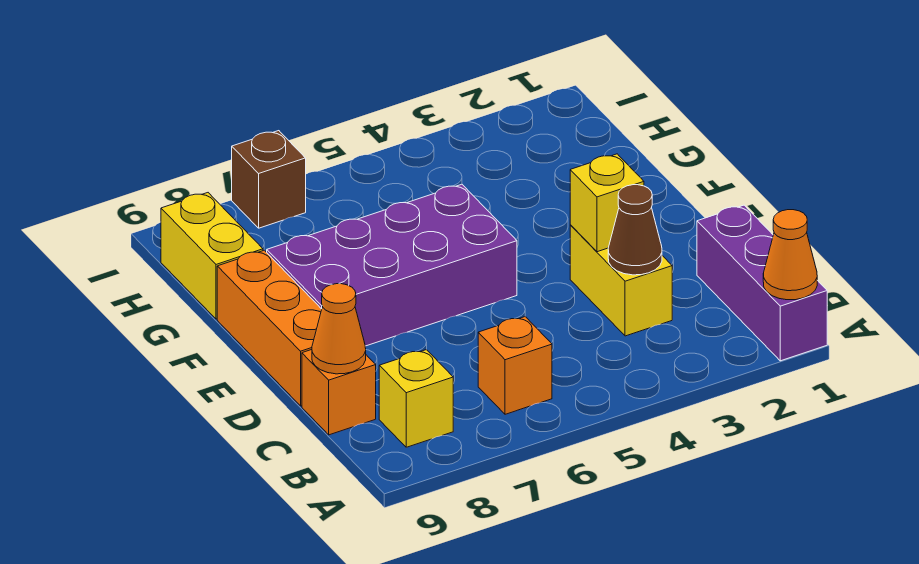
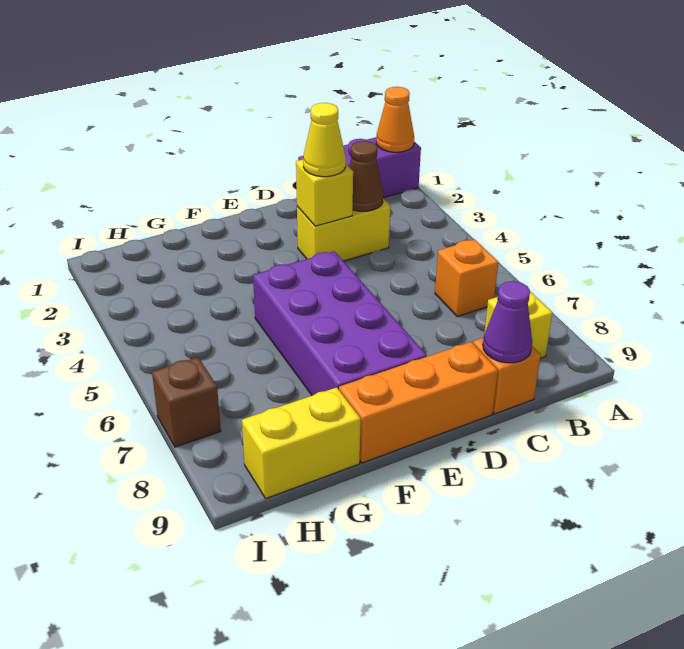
orange 1x1 cone [312,284,366,374] -> purple 1x1 cone [483,281,532,363]
none -> yellow 1x1 cone [303,103,346,177]

